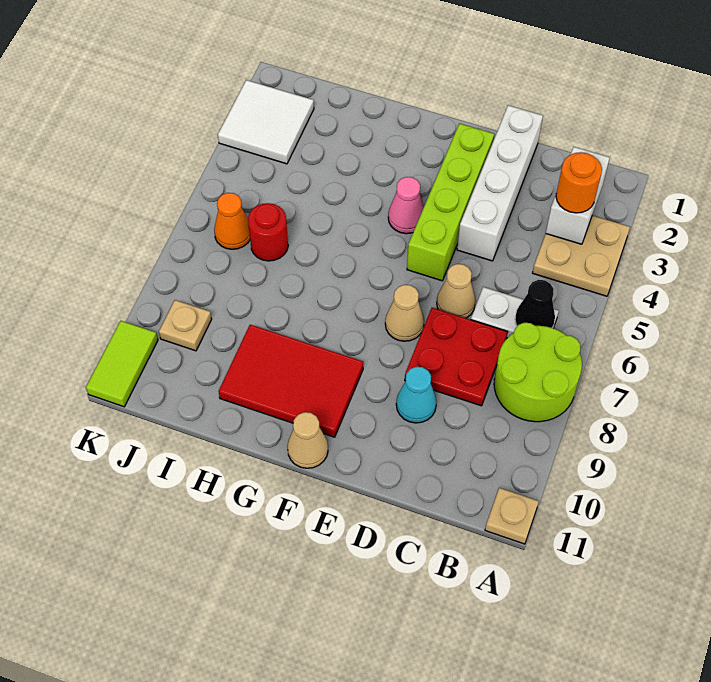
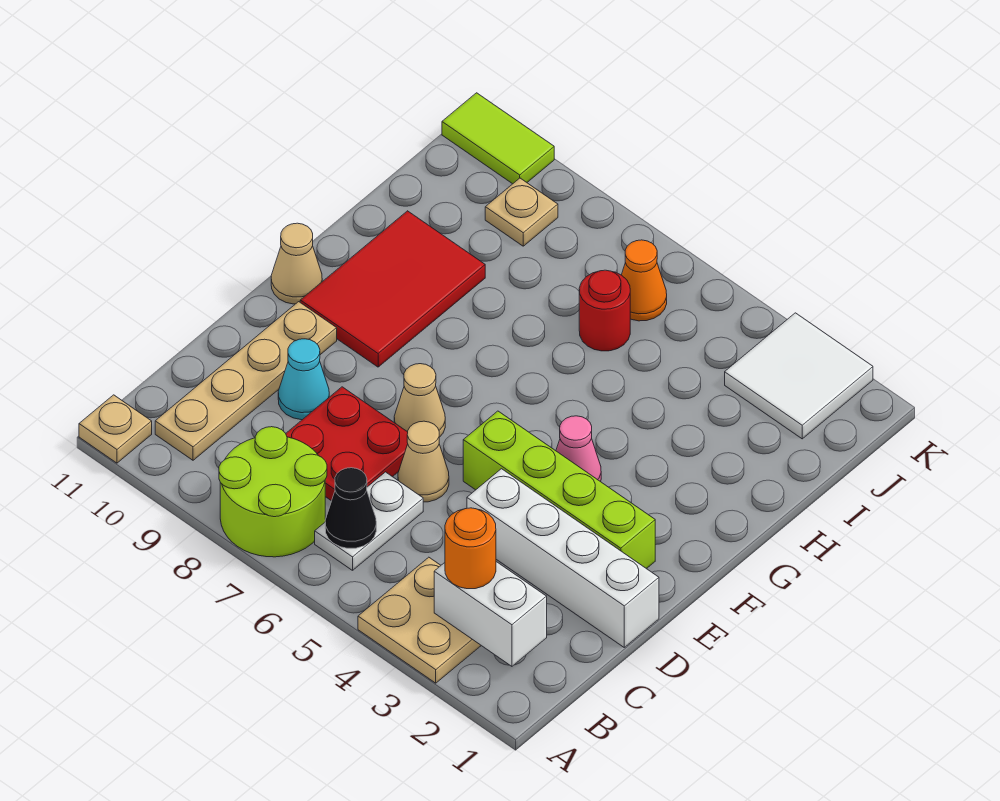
none -> tan 1x4 plate [155,302,337,460]

